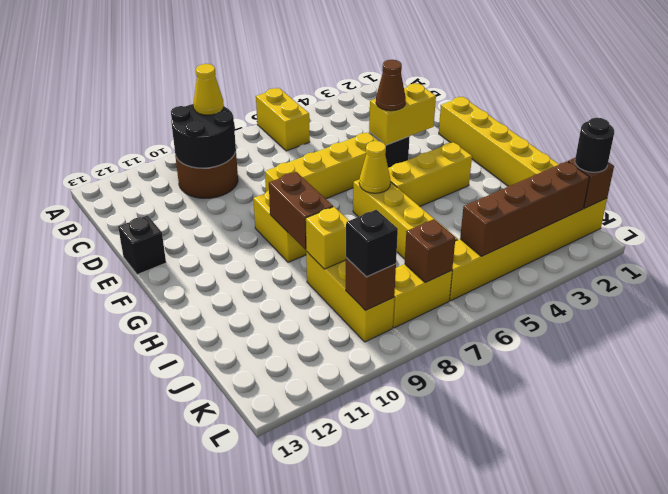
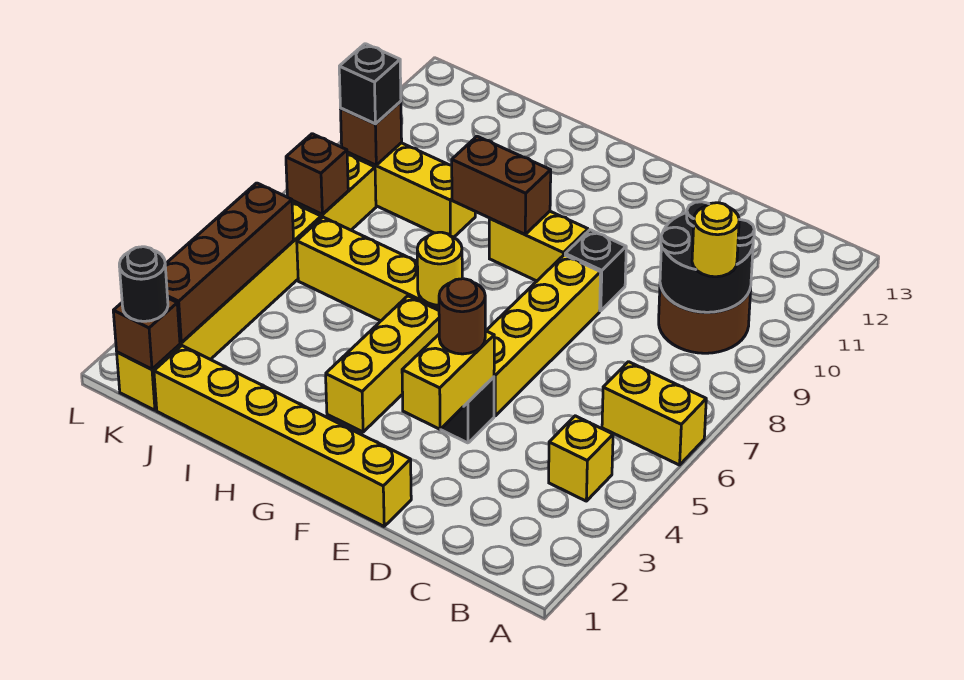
yellow 1x1 cone [194,64,224,115] -> yellow 1x1 round brick [692,203,739,277]
brown 1x1 cone [376,60,406,111] -> brown 1x1 round brick [439,279,485,354]
black 1x1 brick [118,216,166,275] -> black 1x1 brick moved to [565,230,626,311]
yellow 1x1 cone [359,141,391,193] -> yellow 1x1 round brick [417,232,462,305]
yellow 1x1 brick [306,207,349,269] -> yellow 1x1 brick moved to [549,416,613,501]

